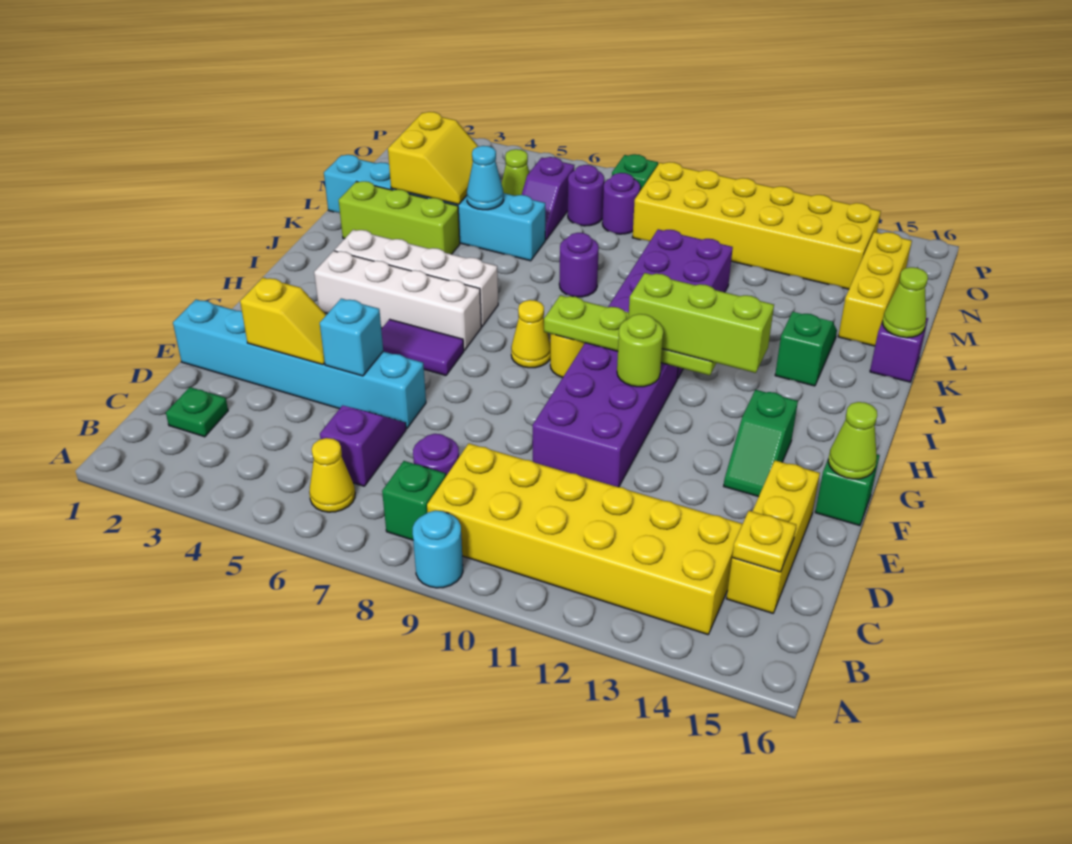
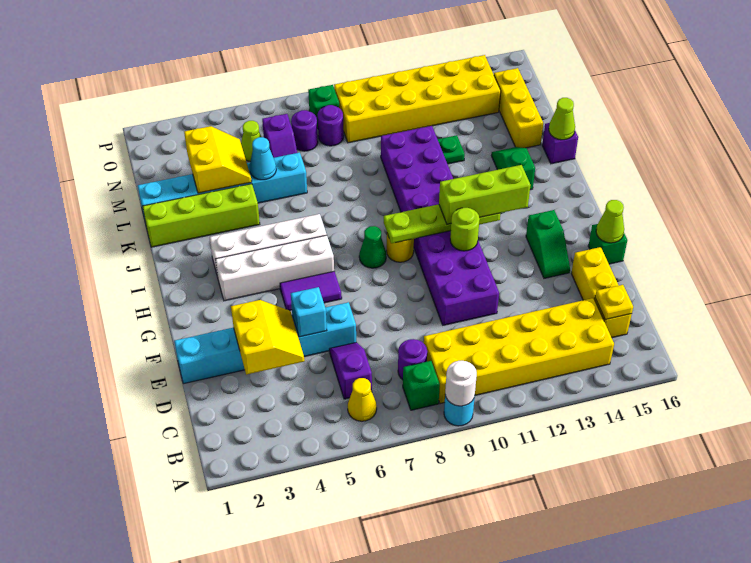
none -> white 1x1 round brick [445,361,477,406]
green 1x1 plate [166,387,228,437] -> green 1x1 plate moved to [438,135,465,164]
yellow 1x2 slope [240,278,326,365] -> yellow 2x2 slope [231,300,305,375]
yellow 1x1 cone [511,300,550,368] -> green 1x1 cone [359,226,386,268]
lime 1x3 brick [339,181,460,254] -> lime 1x4 brick [143,184,260,247]
purple 1x1 round brick [559,233,599,297] -> none

